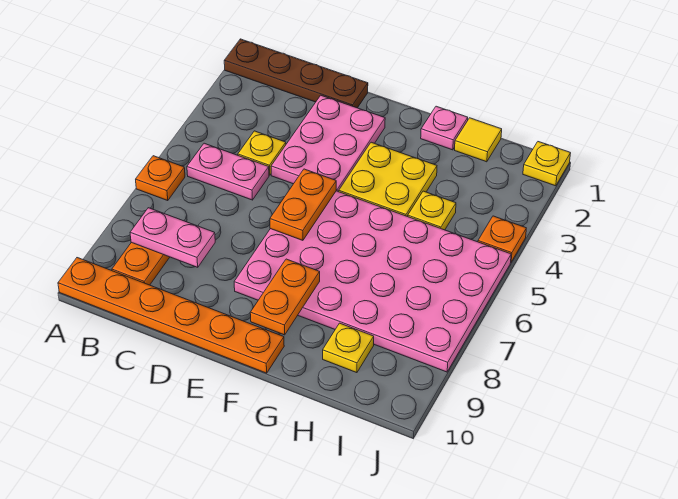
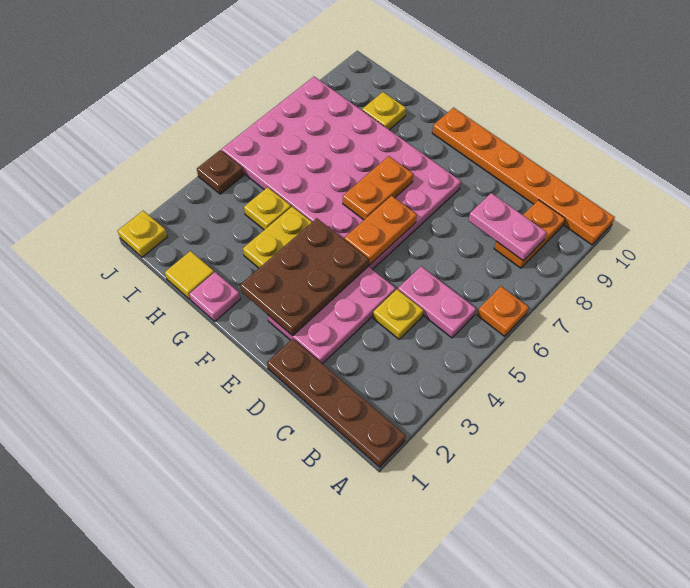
none -> brown 2x3 plate [240,218,369,336]
orange 1x2 plate [250,259,320,335] -> orange 1x2 plate moved to [343,156,413,220]
orange 1x1 plate [478,216,526,262] -> brown 1x1 plate [197,150,244,194]

